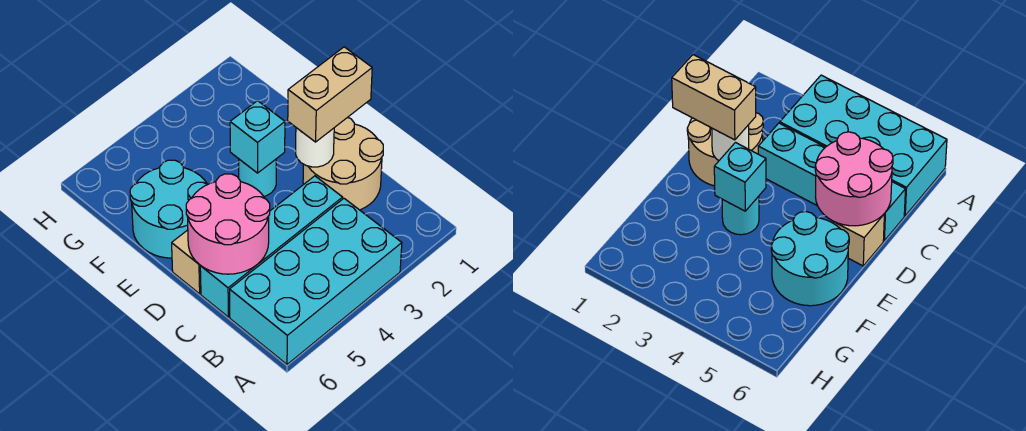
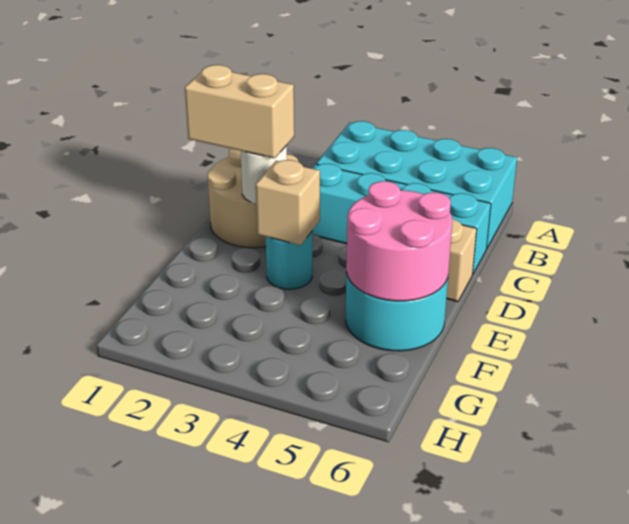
pink 2x2 round brick [186,174,270,274] -> pink 2x2 round brick moved to [346,181,452,301]
cyan 1x1 brick [230,101,285,173] -> tan 1x1 brick [256,160,320,245]

